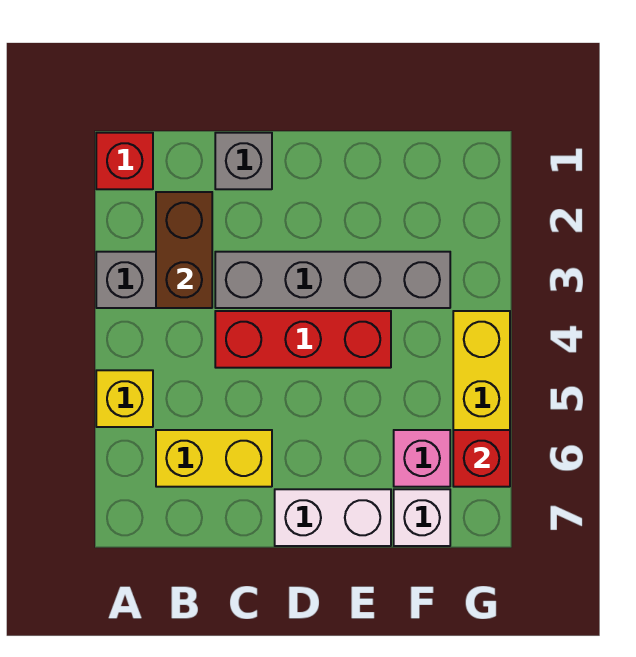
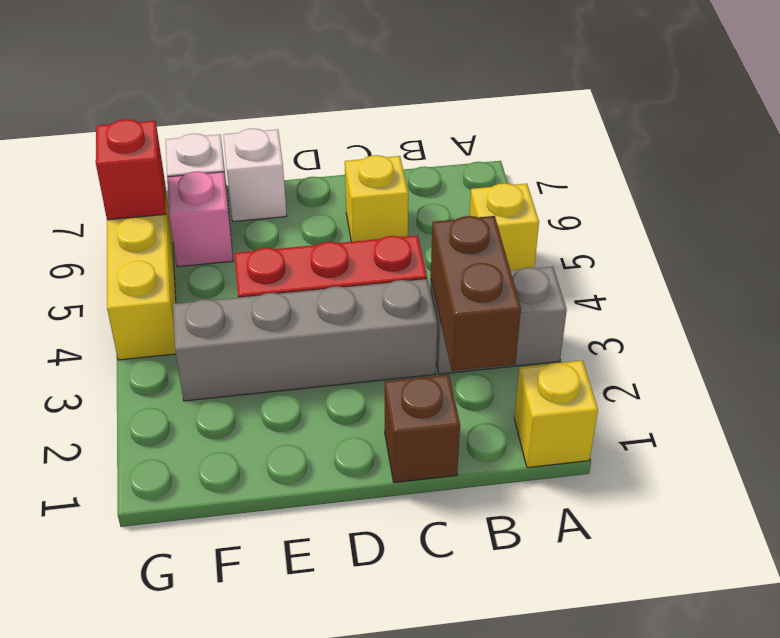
red 1x1 brick [96,133,153,189] -> yellow 1x1 brick [514,360,598,468]
yellow 1x2 brick [156,430,272,487] -> yellow 1x1 brick [345,155,408,242]
grey 1x1 brick [215,133,272,189] -> brown 1x1 brick [385,374,460,483]
white 1x2 brick [275,489,391,546] -> white 1x1 brick [224,128,287,222]

